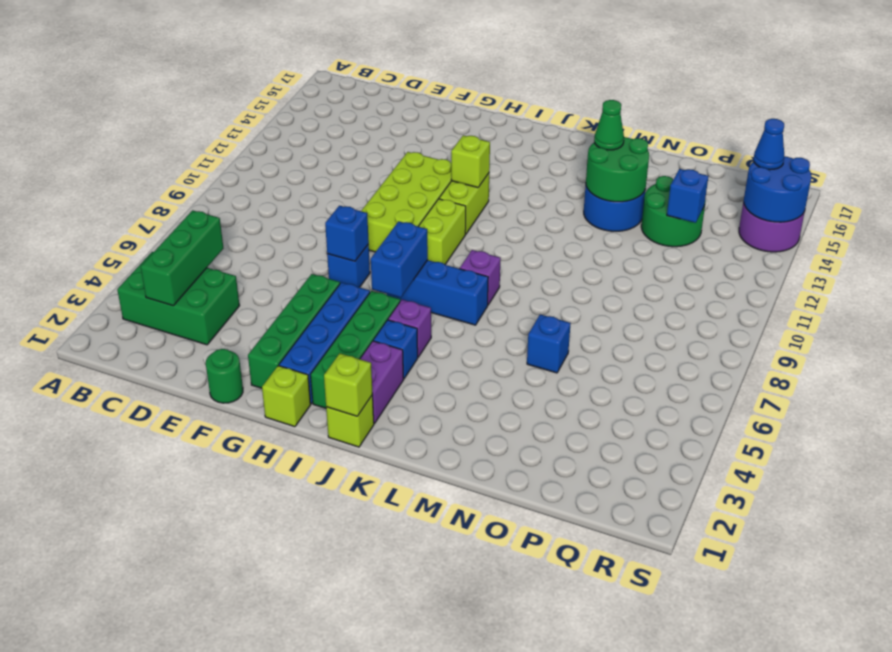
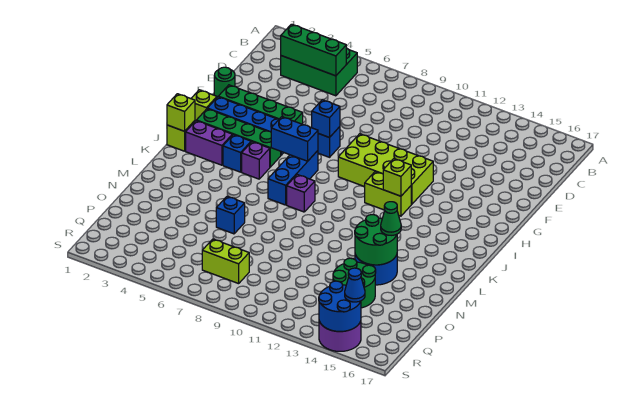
green 2x3 brick [117,252,240,345] -> green 2x3 brick turned to [281,48,357,96]
lime 1x2 brick [418,199,466,264] -> lime 1x2 brick moved to [202,239,249,284]
blue 1x1 brick [667,169,708,223] -> none

